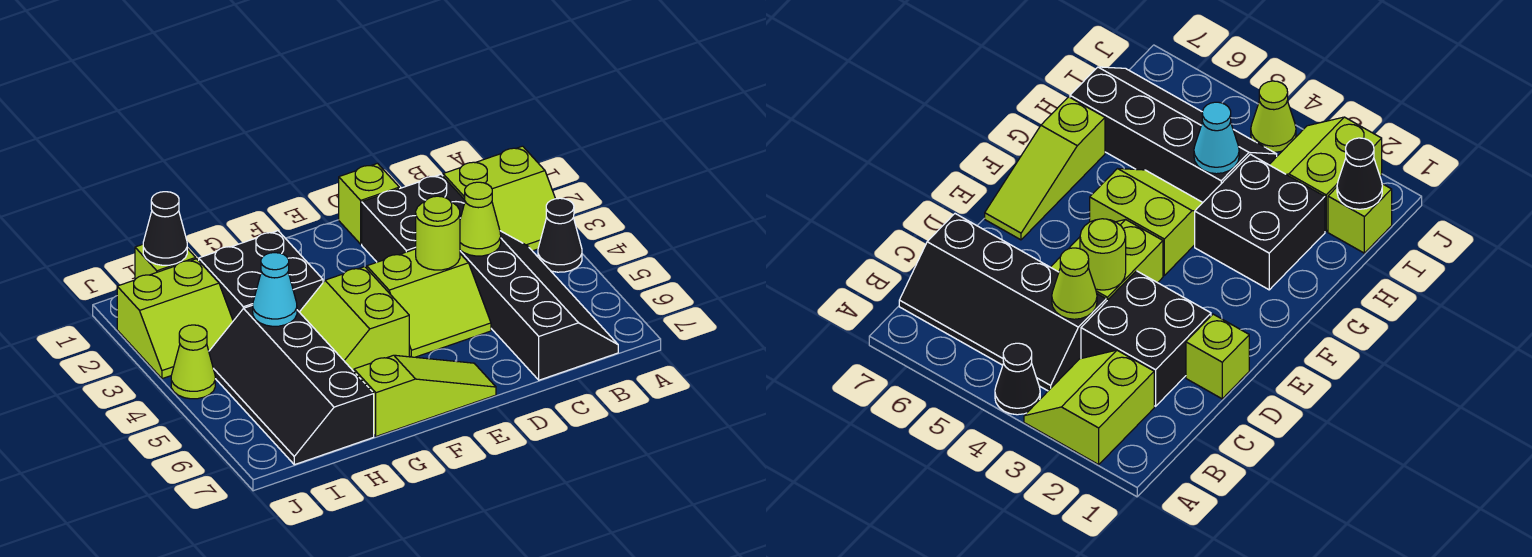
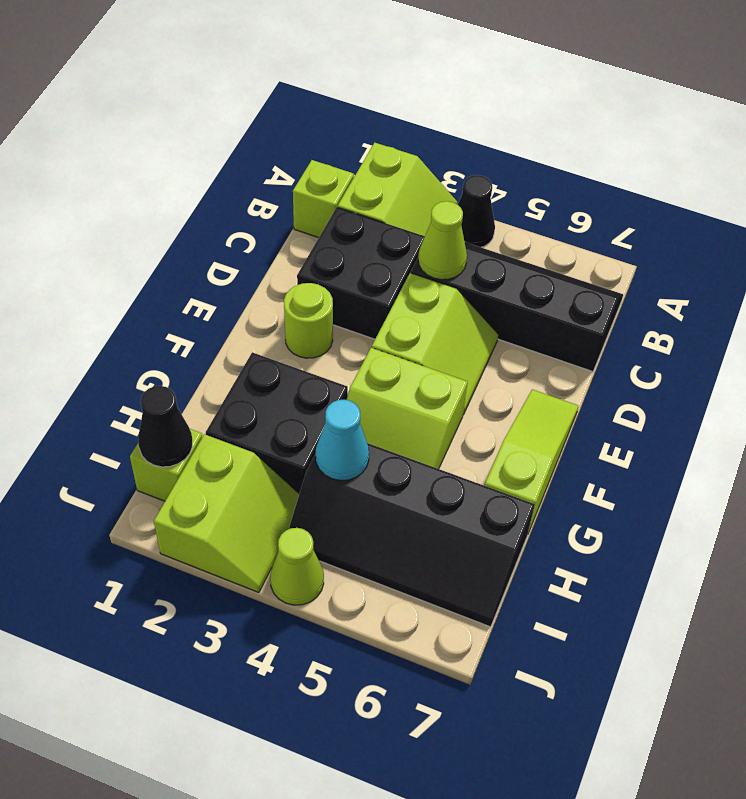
lime 1x1 brick [339,163,399,244] -> lime 1x1 brick moved to [293,160,354,238]
lime 1x1 round brick [416,196,460,270] -> lime 1x1 round brick moved to [284,283,333,358]

